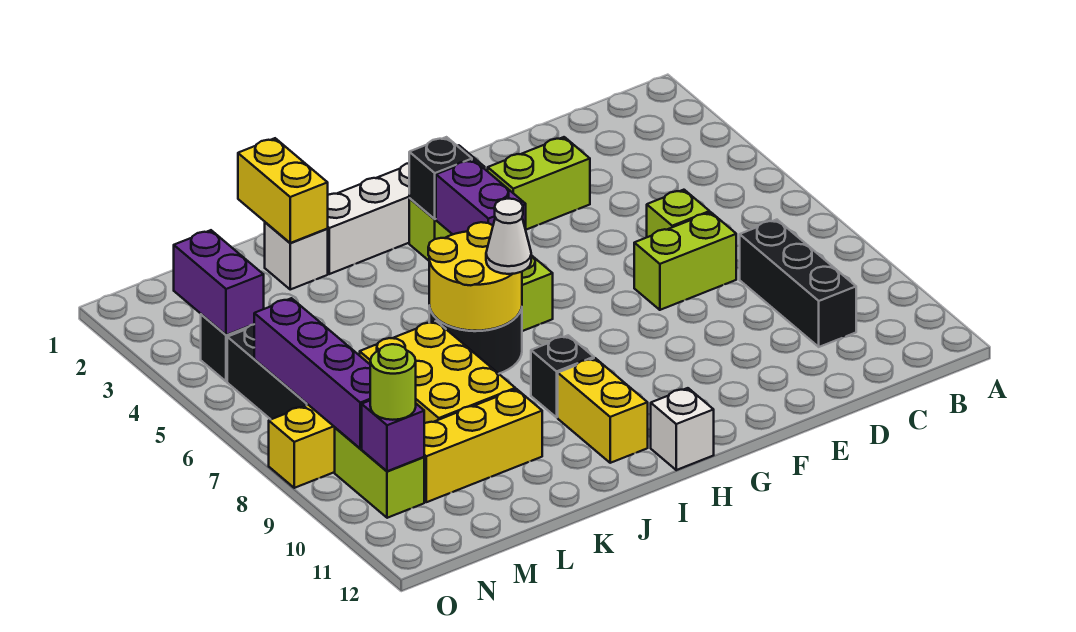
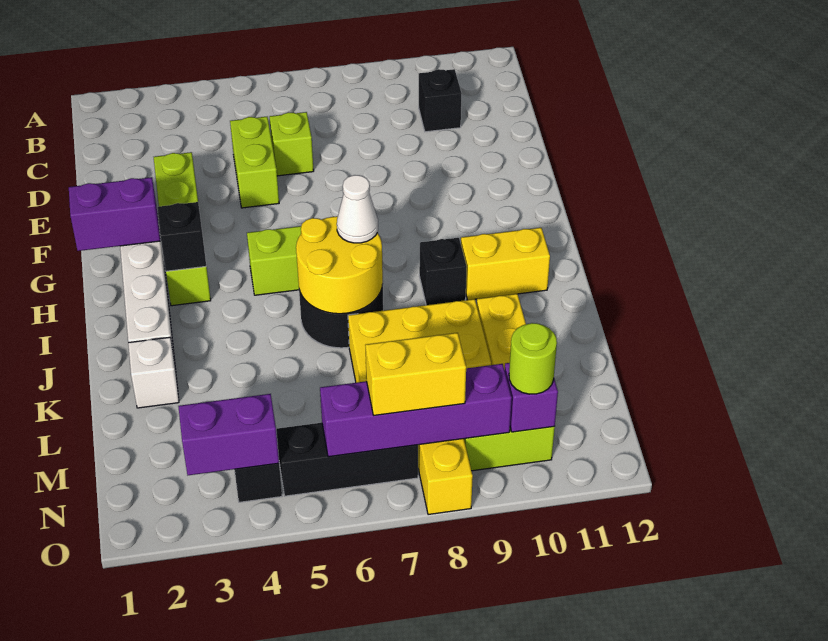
black 1x3 brick [740,220,856,347] -> black 1x1 brick [419,69,462,132]
lime 1x2 brick [634,212,736,310] -> lime 1x2 brick moved to [230,117,279,208]
purple 1x2 brick [436,160,526,234] -> purple 1x2 brick moved to [69,177,160,251]
white 1x1 brick [651,388,714,470] -> none
yellow 1x2 brick [238,138,328,243] -> yellow 1x2 brick moved to [365,333,466,415]

